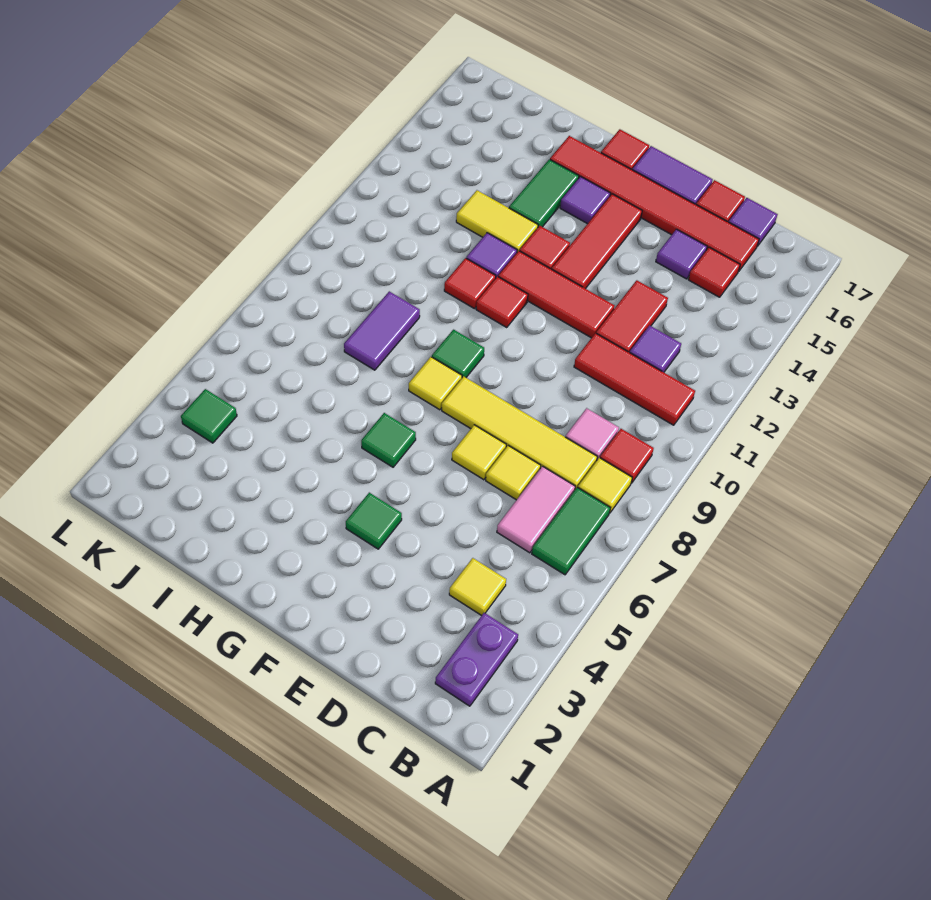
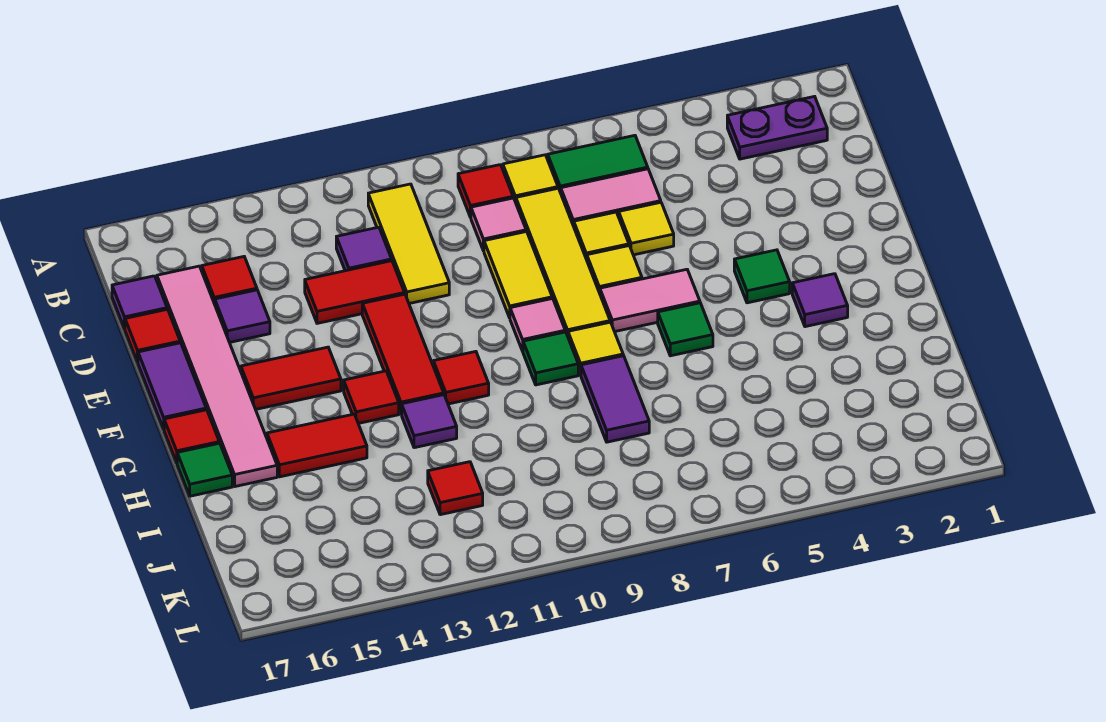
red 1x3 tile [574,333,695,425] -> yellow 1x3 tile [368,184,449,304]
yellow 1x1 tile [449,558,506,616] -> yellow 1x1 tile moved to [619,202,674,255]
red 1x6 tile [550,136,759,272] -> pink 1x6 tile [157,266,277,486]
none -> pink 1x2 tile [600,269,700,332]
none -> pink 1x1 tile [510,298,565,351]
red 1x3 tile [552,194,642,289] -> red 1x2 tile [241,347,341,409]
purple 1x1 tile [560,177,610,224] -> purple 1x1 tile moved to [792,274,848,327]
red 1x1 tile [444,258,496,309] -> red 1x1 tile moved to [428,462,483,515]
yellow 1x2 tile [456,190,538,252] -> yellow 1x2 tile moved to [484,232,552,318]
green 1x2 tile [509,159,579,227] -> red 1x2 tile [267,414,367,477]
purple 1x2 tile [344,291,420,370] -> purple 1x2 tile turned to [581,356,649,442]
green 1x1 tile [181,389,237,443] -> green 1x1 tile moved to [177,443,232,496]

